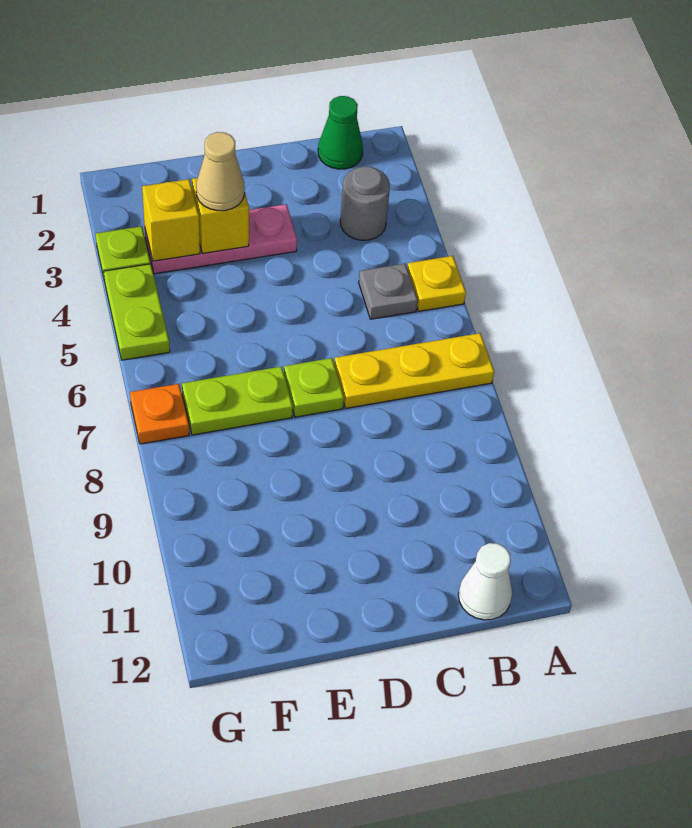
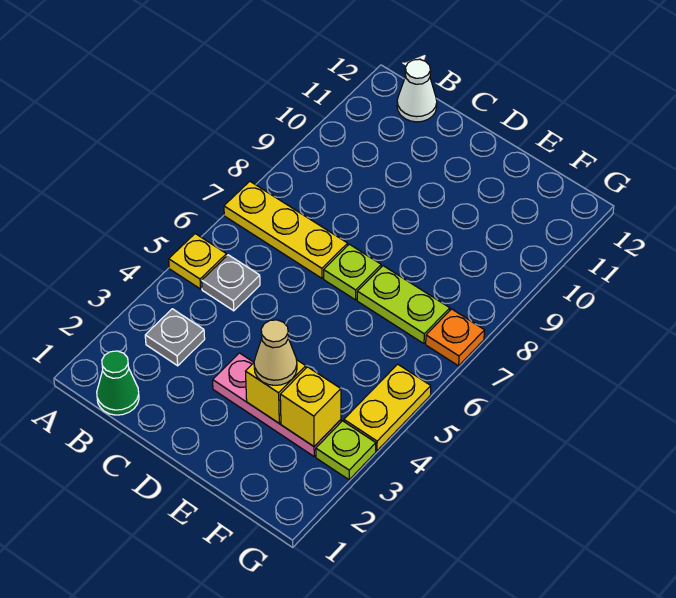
grey 1x1 round brick [340,166,390,240] -> grey 1x1 plate [145,309,205,366]
lime 1x2 plate [104,264,170,360] -> yellow 1x2 plate [344,364,431,451]

